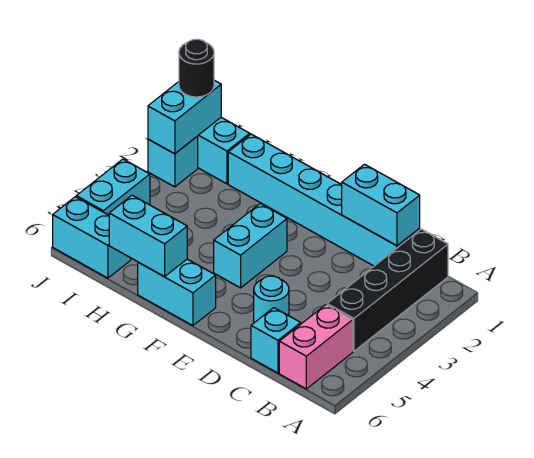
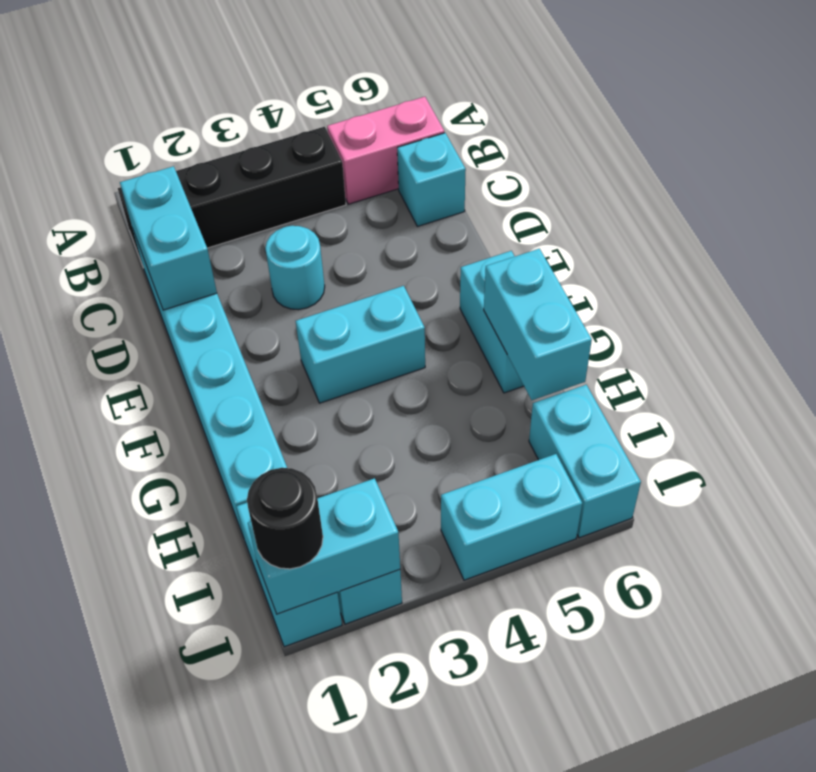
cyan 1x1 round brick [254,276,289,323] -> cyan 1x1 round brick moved to [265,226,325,310]

